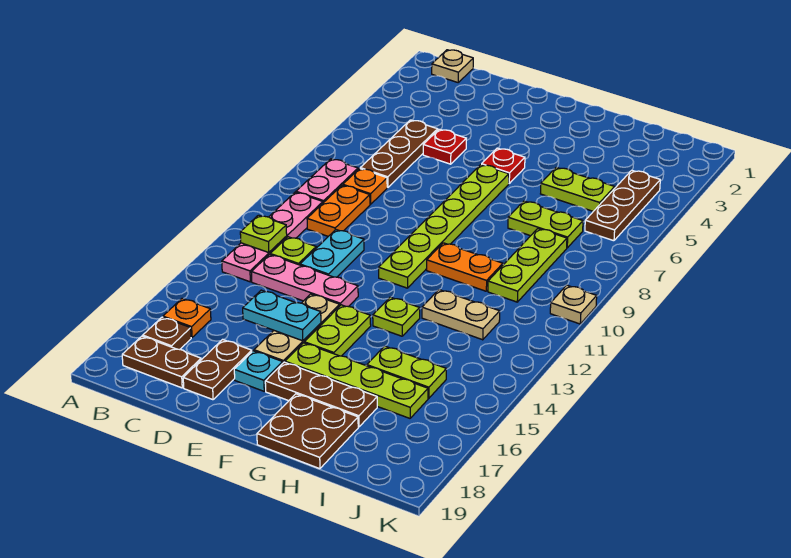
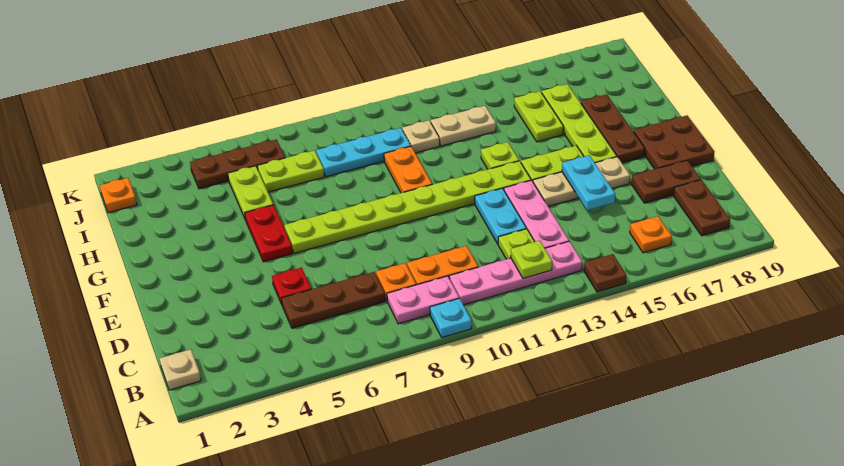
brown 1x1 plate [143,317,191,350] -> brown 1x1 plate moved to [584,254,626,292]
cyan 1x2 plate [300,230,364,277] -> cyan 1x2 plate turned to [475,188,526,244]
cyan 1x1 plate [234,351,283,391] -> cyan 1x1 plate moved to [430,298,472,337]
red 1x1 plate [482,148,525,183] -> red 1x2 plate [245,205,293,262]
lime 1x6 plate [379,165,509,288] -> lime 1x8 plate [284,161,531,253]
brown 2x2 plate [257,394,358,469] -> brown 2x2 plate moved to [634,116,714,169]
lime 1x2 plate [508,201,583,248] -> lime 1x2 plate turned to [258,150,324,192]
tan 1x2 plate [422,290,500,340] -> tan 1x2 plate turned to [431,106,496,146]
lime 1x3 plate [488,229,567,302] -> cyan 1x3 plate [316,128,411,177]
none -> orange 1x1 plate [100,178,137,213]
tan 1x1 plate [550,285,597,324] -> tan 1x1 plate moved to [402,120,440,153]

